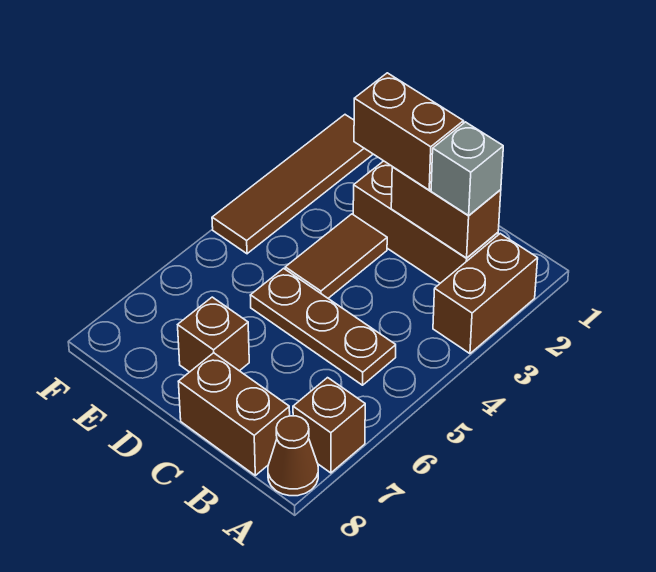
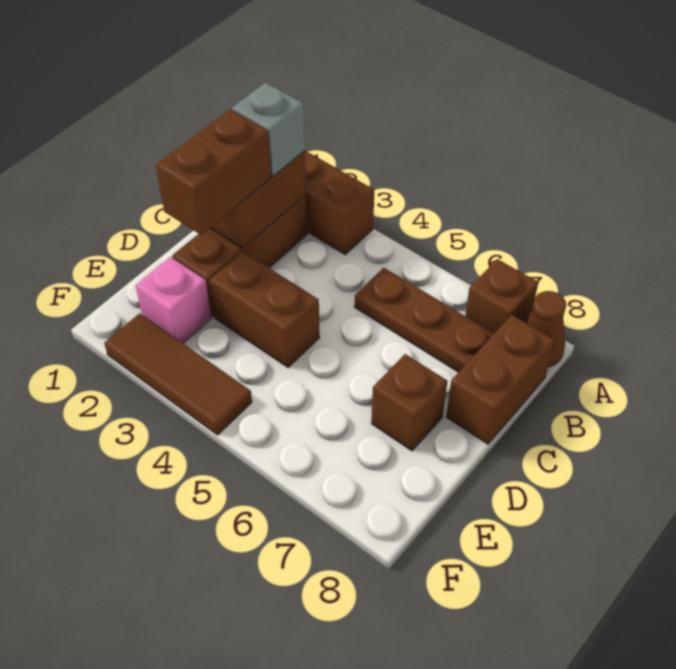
brown 1x3 plate [250,268,396,385] -> brown 1x3 plate turned to [354,268,494,372]
brown 1x2 tile [285,214,387,298] -> brown 1x2 brick [209,252,320,367]
none -> pink 1x1 brick [136,257,211,343]
brown 1x4 tile [212,115,373,254] -> brown 1x3 tile [104,313,252,435]

